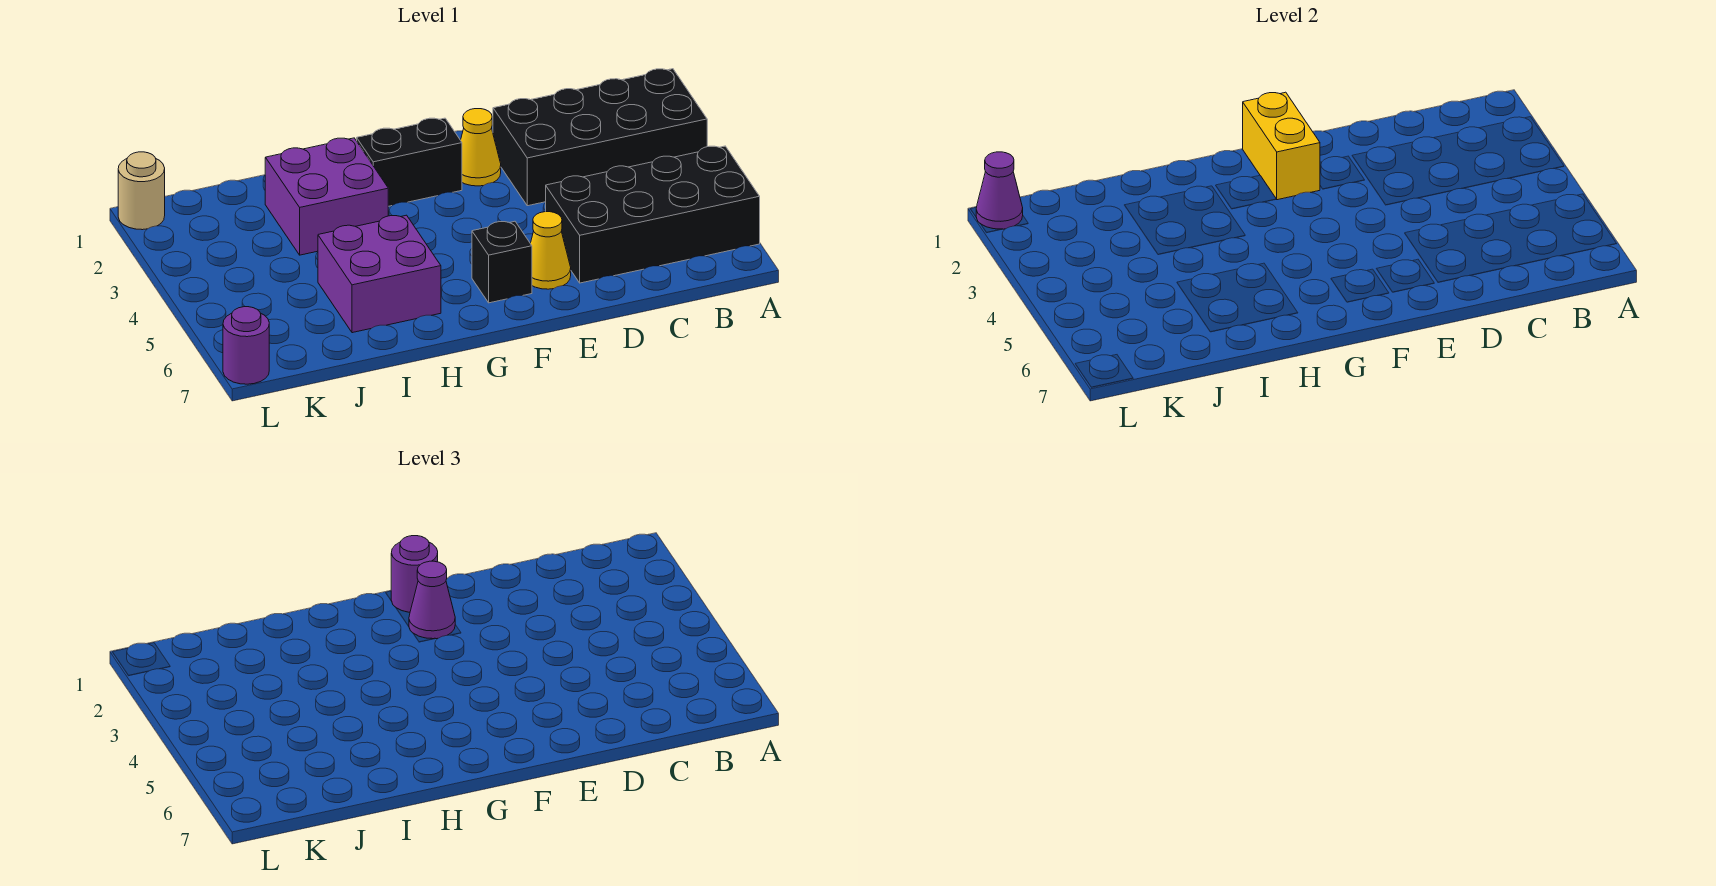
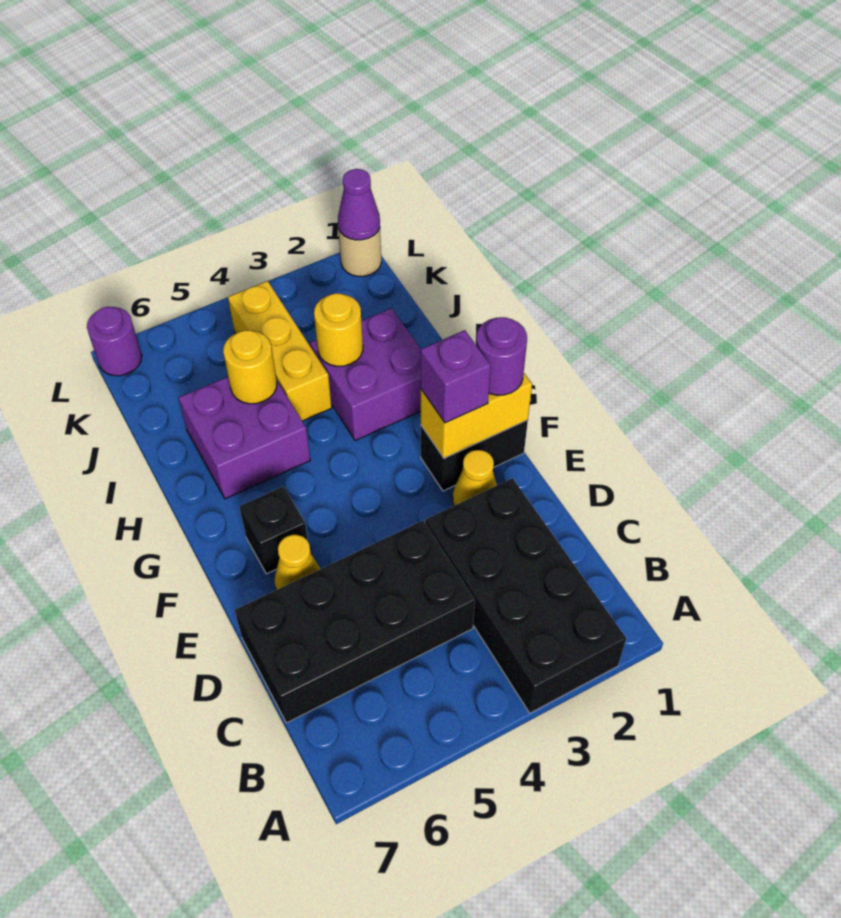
black 2x4 brick [546,146,760,283] -> black 2x4 brick turned to [235,521,475,723]
black 1x2 brick [357,118,462,206] -> black 1x2 brick turned to [421,420,528,491]
purple 1x1 cone [409,561,455,639] -> purple 1x1 brick [421,330,491,423]
none -> yellow 1x1 round brick [314,293,363,366]
none -> yellow 1x3 brick [228,281,332,421]
none -> yellow 1x1 round brick [223,330,277,404]

